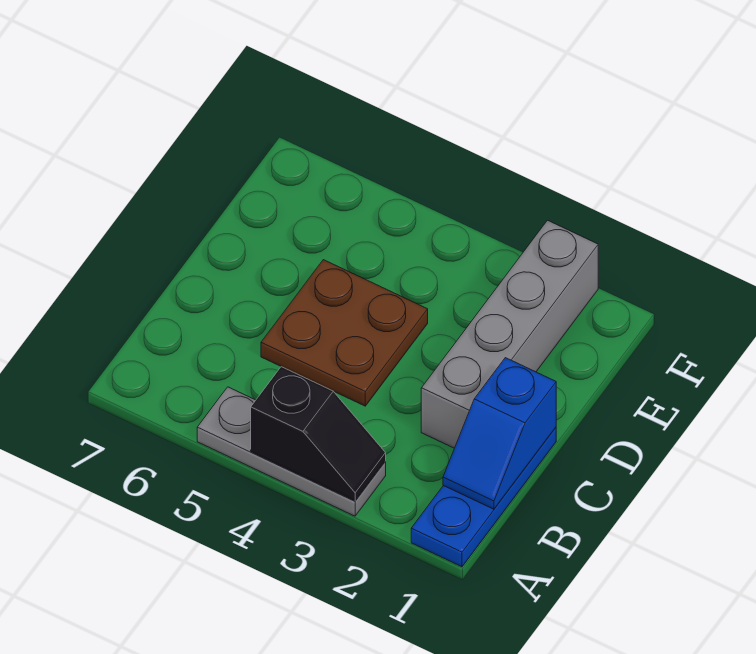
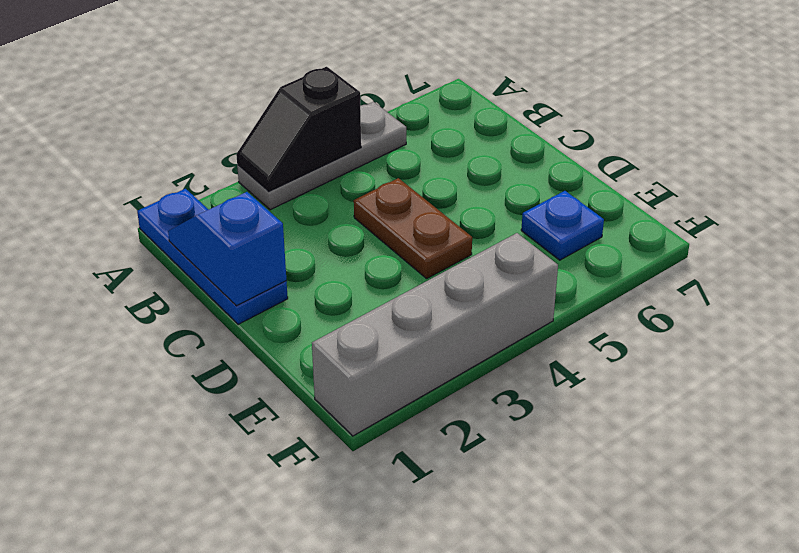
grey 1x4 brick [421,220,598,448] -> grey 1x4 brick turned to [312,233,558,436]
brown 2x2 plate [261,260,428,406] -> brown 1x2 plate [354,178,472,278]
none -> blue 1x1 plate [521,191,604,260]

